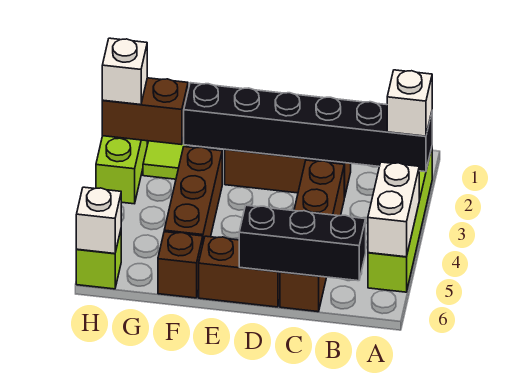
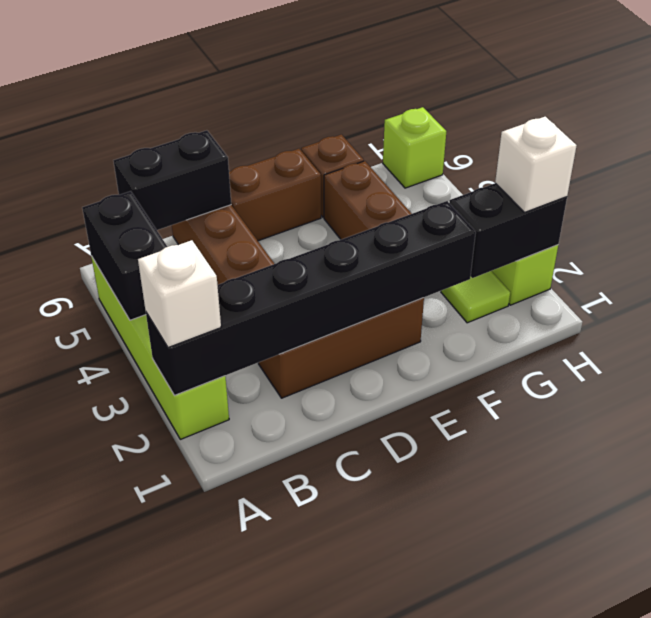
white 1x2 brick [368,162,419,257] -> black 1x2 brick [82,191,167,320]
black 1x3 brick [239,205,366,281] -> black 1x2 brick [113,130,231,230]
brown 1x2 brick [102,78,188,145] -> black 1x2 brick [449,183,567,278]
white 1x1 brick [76,187,121,254] -> none

